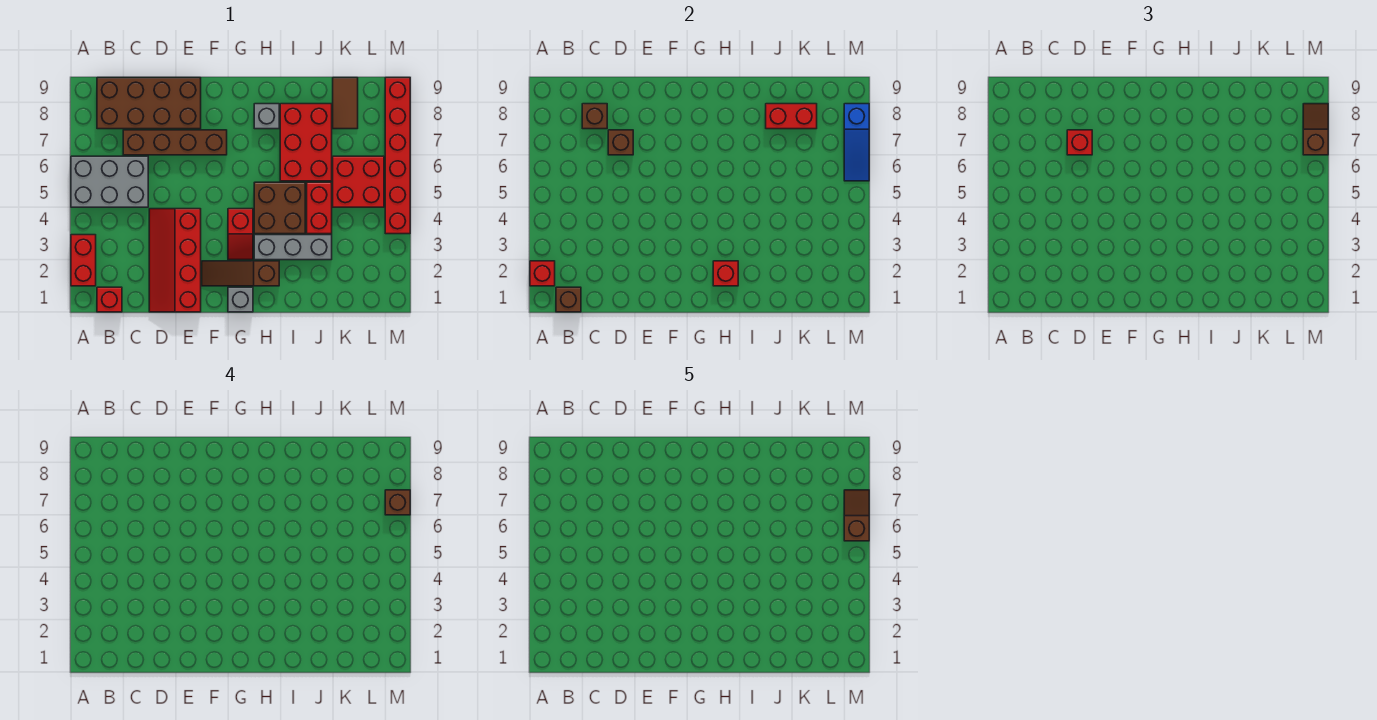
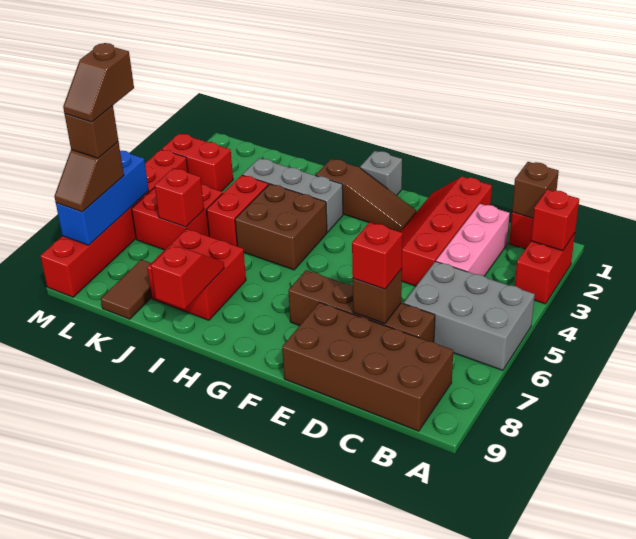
none -> pink 1x3 brick [436,204,510,276]
brown 1x1 brick [582,104,607,129] -> none
red 2x4 slope [149,209,201,312] -> red 2x4 slope turned to [401,177,492,286]
red 1x2 slope [228,209,253,260] -> red 1x2 slope moved to [151,245,224,309]
red 1x1 brick [713,261,738,286] -> red 1x1 brick moved to [155,168,204,227]
grey 1x1 brick [254,104,279,129] -> none
red 2x3 brick [280,104,332,181] -> red 2x2 brick [147,229,246,320]
red 1x2 brick [766,104,817,129] -> red 1x2 brick moved to [162,133,233,191]
blue 1x3 slope [844,104,869,181] -> blue 1x3 brick [56,151,149,245]

